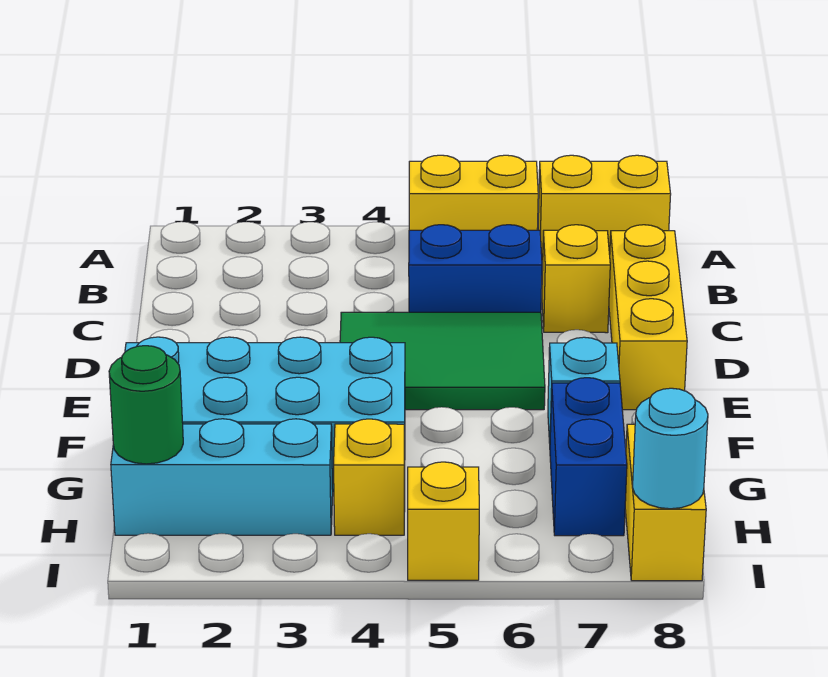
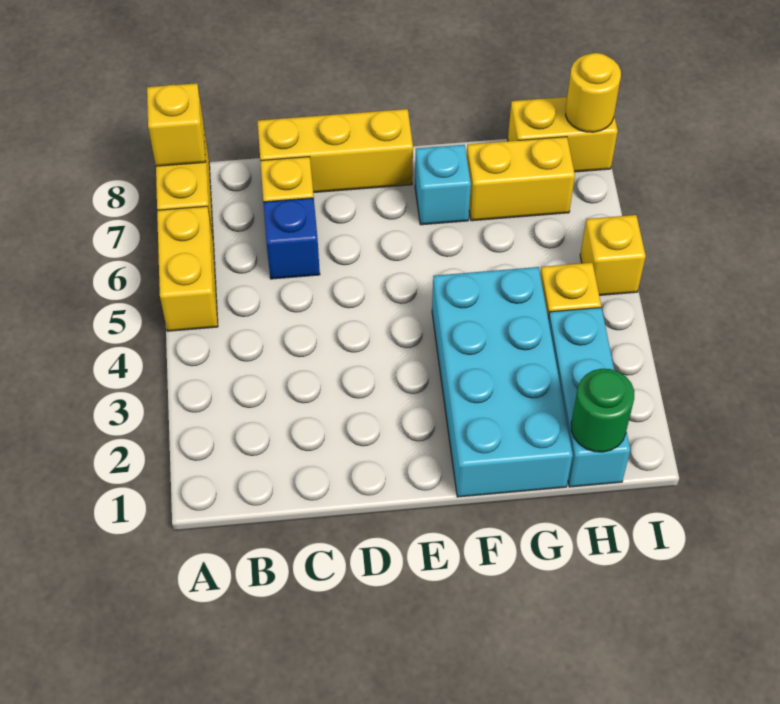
none -> yellow 1x1 brick [147,83,206,166]
blue 1x2 brick [409,225,542,312] -> blue 1x1 brick [263,198,320,279]
green 2x3 tile [340,312,545,410] -> none
blue 1x2 brick [550,378,627,536] -> yellow 1x2 brick [467,137,575,221]
cyan 1x1 round brick [633,388,708,509] -> yellow 1x1 round brick [566,53,621,132]

